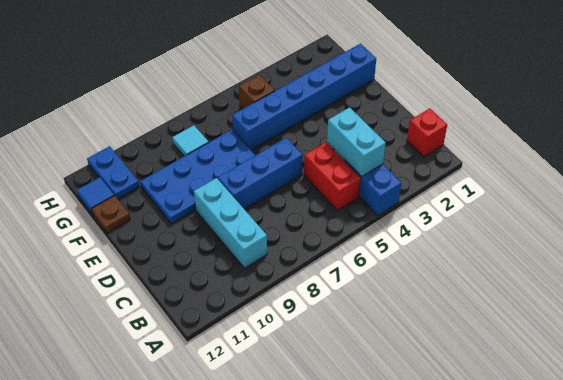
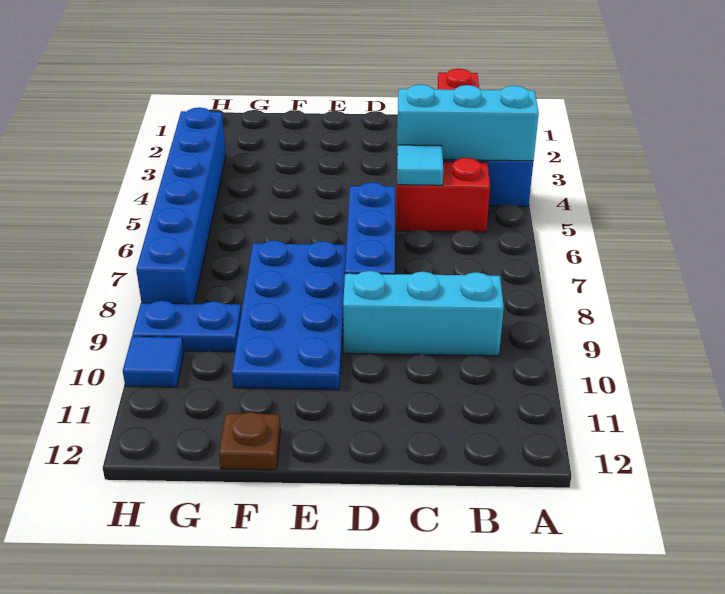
cyan 1x2 brick [327,107,386,177] -> cyan 1x3 brick [397,85,539,161]
blue 1x6 brick [232,44,376,150] -> blue 1x6 brick moved to [136,107,226,304]
brown 1x1 brick [239,74,275,109] -> none
cyan 1x1 tile [172,125,209,156] -> cyan 1x1 tile moved to [397,145,443,185]
blue 1x2 plate [87,146,139,199] -> blue 1x2 plate moved to [132,301,241,352]
blue 1x1 tile [77,177,114,214] -> blue 1x1 tile moved to [123,337,184,387]

